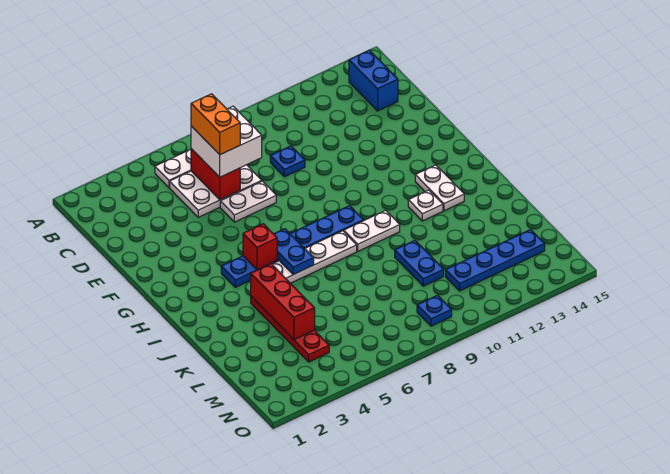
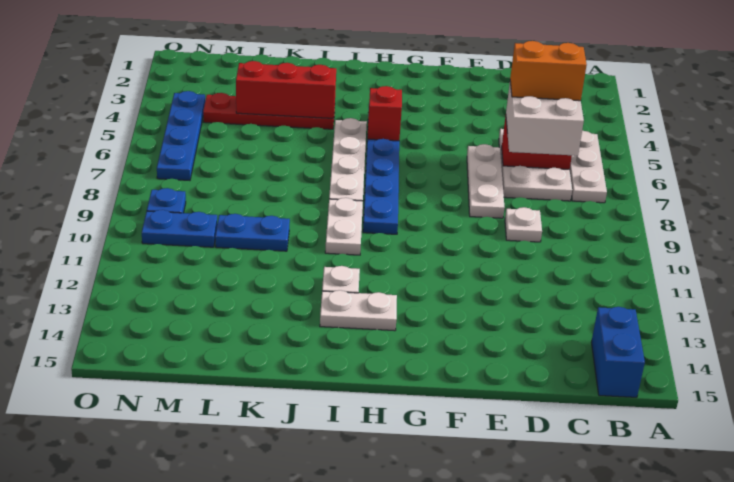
blue 1x2 brick [349,50,398,111] -> blue 1x2 brick turned to [591,307,645,397]
blue 1x1 plate [270,146,305,177] -> white 1x1 plate [505,207,542,242]
white 1x2 plate [220,181,276,222] -> white 1x3 plate [467,144,504,218]
blue 1x2 plate [274,229,314,275] -> blue 1x2 plate moved to [142,210,217,247]
blue 1x4 plate [446,230,545,291] -> blue 1x4 plate moved to [157,91,205,180]

